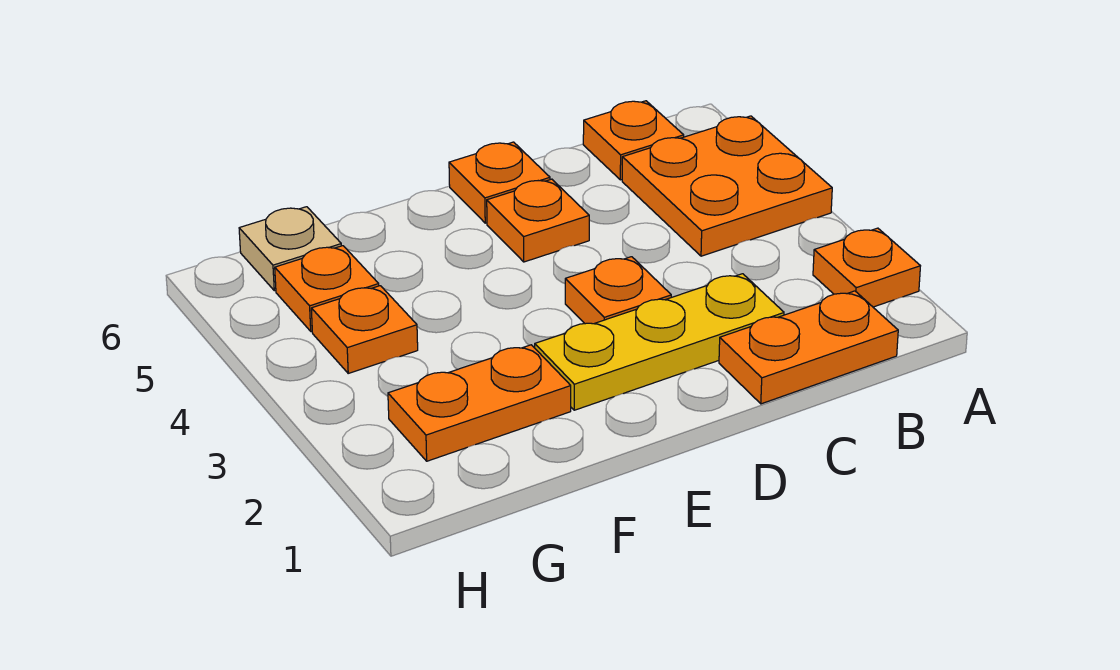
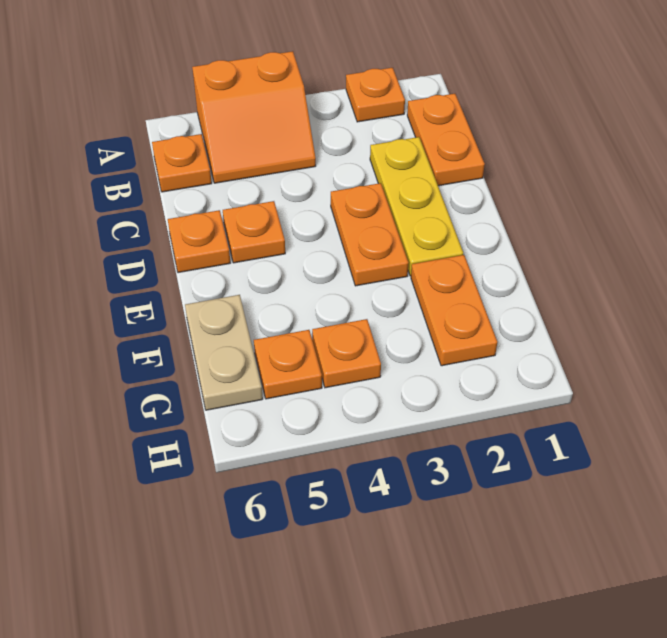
orange 2x2 plate [622,116,832,256] -> orange 2x2 slope [192,51,316,183]
orange 1x1 plate [565,257,671,324] -> orange 1x2 plate [331,183,408,286]
tan 1x1 plate [239,207,341,291] -> tan 1x2 plate [185,295,263,410]

